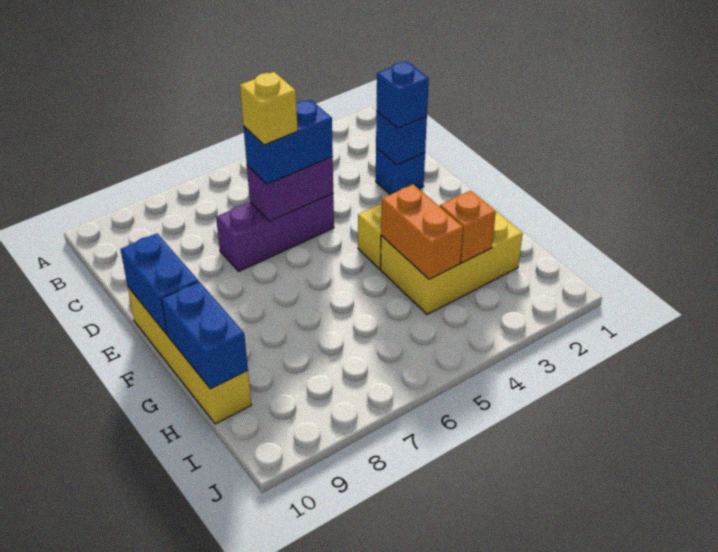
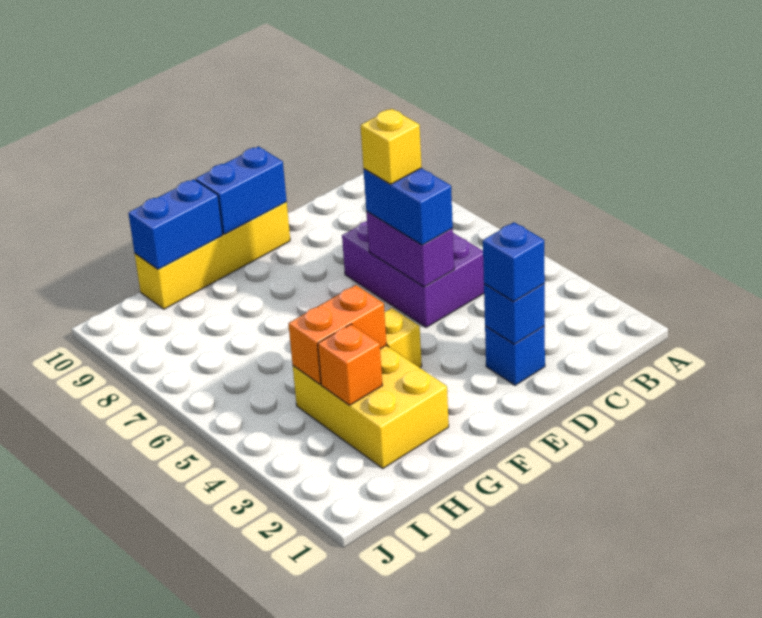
purple 1x3 brick [216,194,334,271] -> purple 2x3 brick [342,221,484,327]

